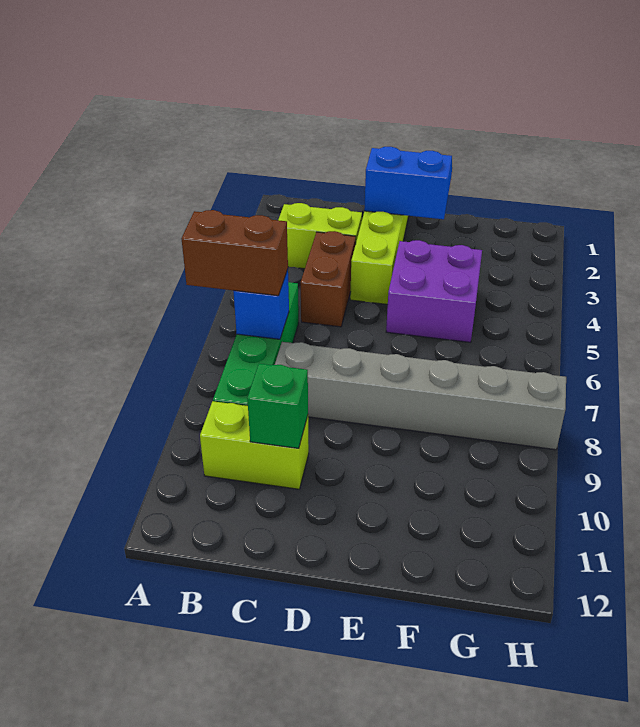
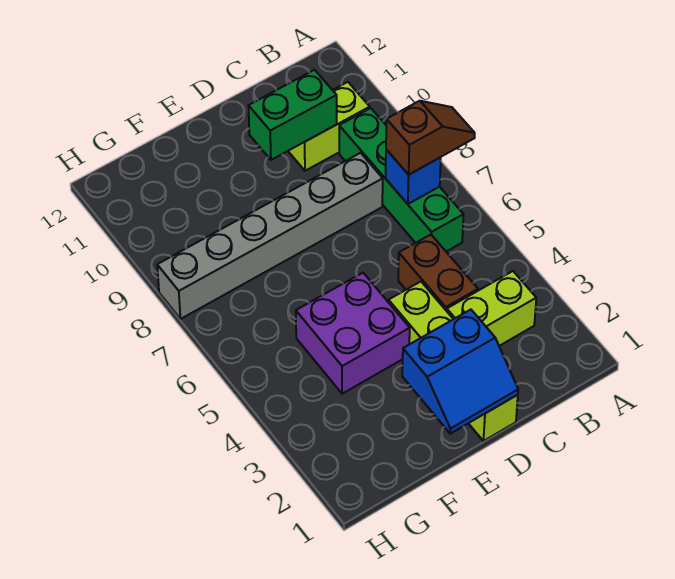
brown 1x2 brick [181,210,288,296] -> brown 1x2 slope [386,101,475,175]
green 1x1 brick [247,364,308,448] -> green 1x2 brick [249,70,337,160]

